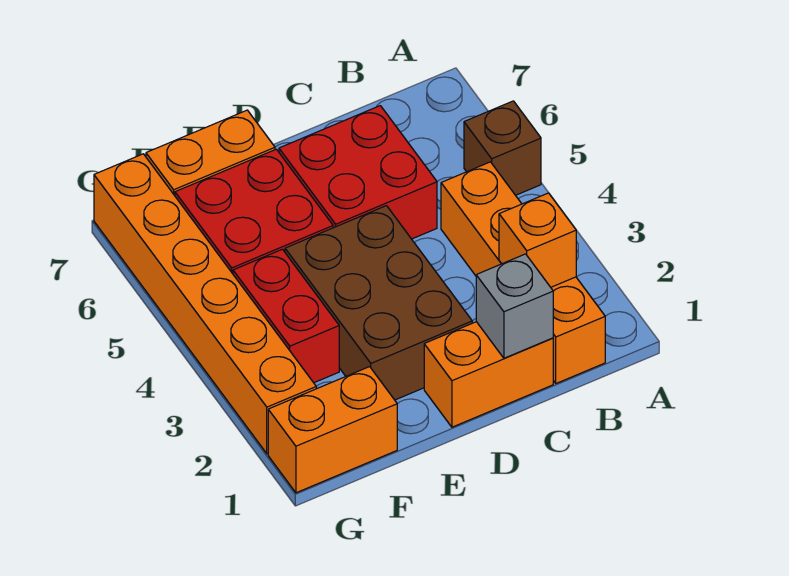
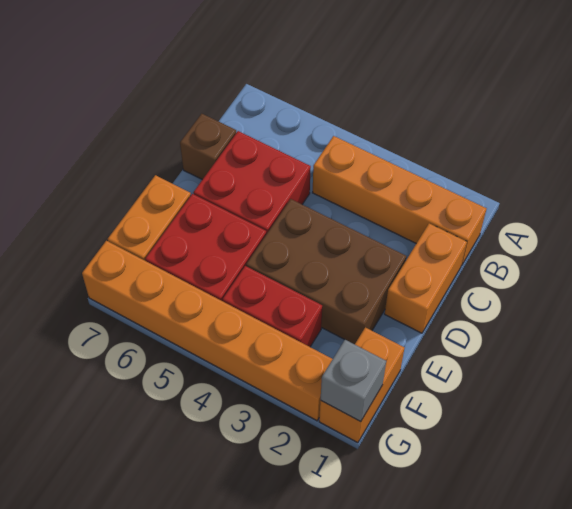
brown 1x1 brick [464,101,541,195] -> brown 1x1 brick moved to [180,114,236,180]
orange 1x1 brick [499,193,576,287] -> none
grey 1x1 brick [476,254,553,358] -> grey 1x1 brick moved to [321,340,386,422]

